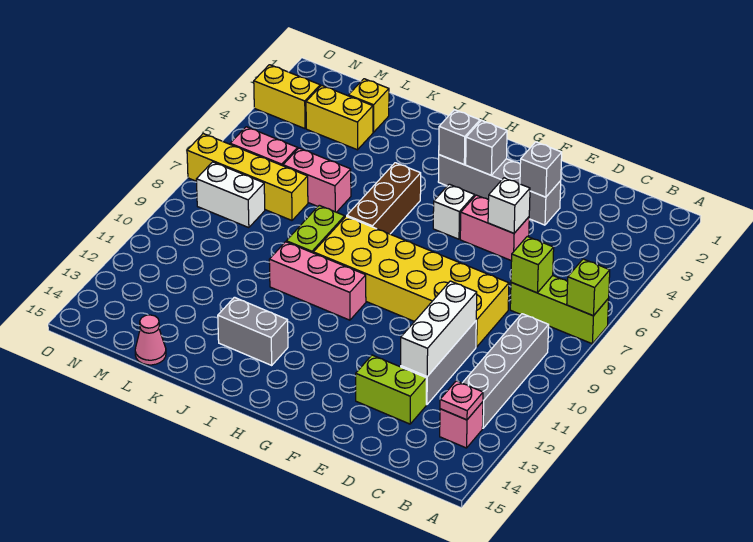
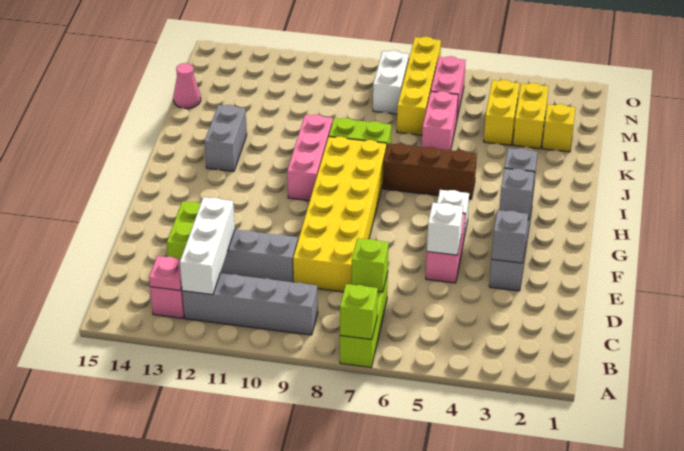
white 1x3 brick [401,281,477,376] -> white 1x3 brick turned to [180,197,235,295]
yellow 1x2 brick [254,65,320,129] -> yellow 1x2 brick moved to [484,80,520,145]

